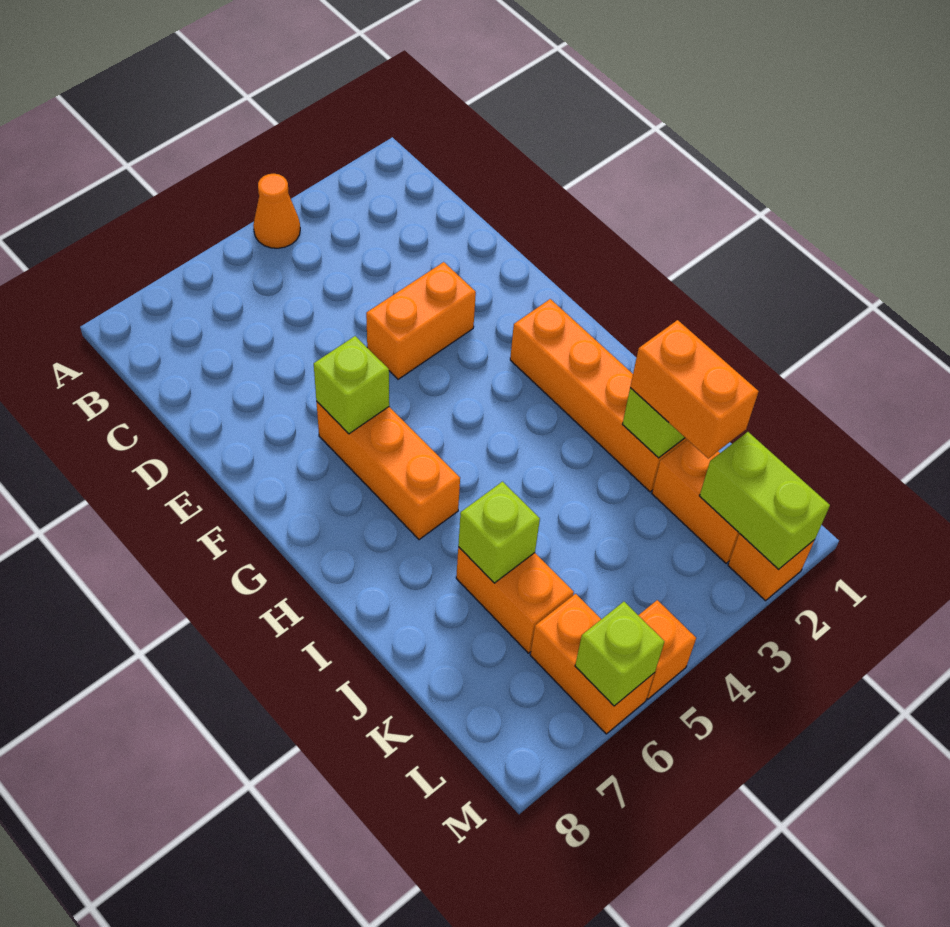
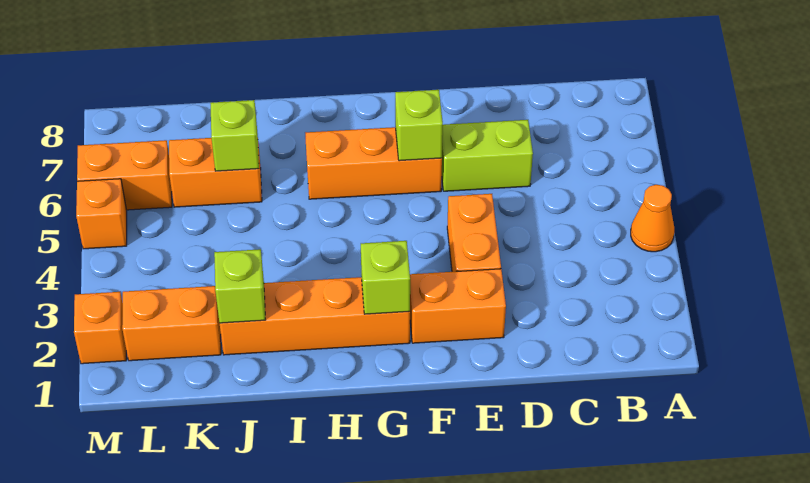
orange 1x2 brick [630,320,759,458] -> orange 1x2 brick moved to [410,269,506,343]
lime 1x2 brick [700,432,830,570] -> lime 1x2 brick moved to [442,120,533,191]
lime 1x1 brick [575,602,665,706] -> lime 1x1 brick moved to [361,241,410,314]

